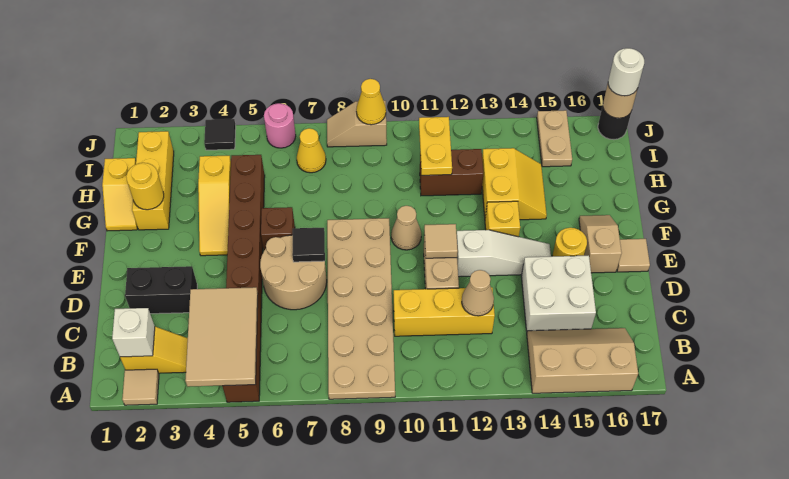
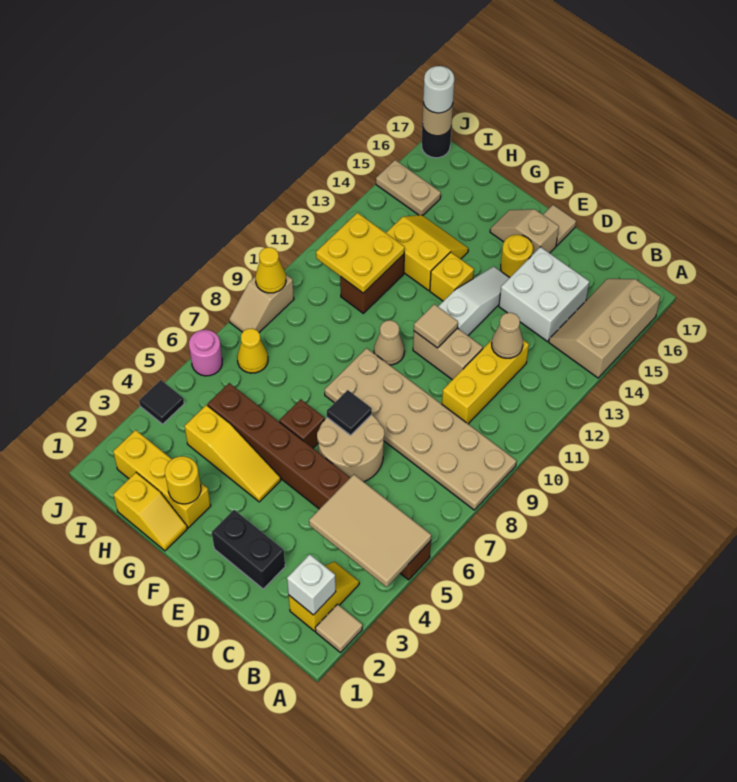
black 1x2 brick [125,266,197,314] -> black 1x2 brick turned to [212,510,285,589]
yellow 1x2 plate [419,117,452,175] -> yellow 2x2 plate [316,213,405,293]

